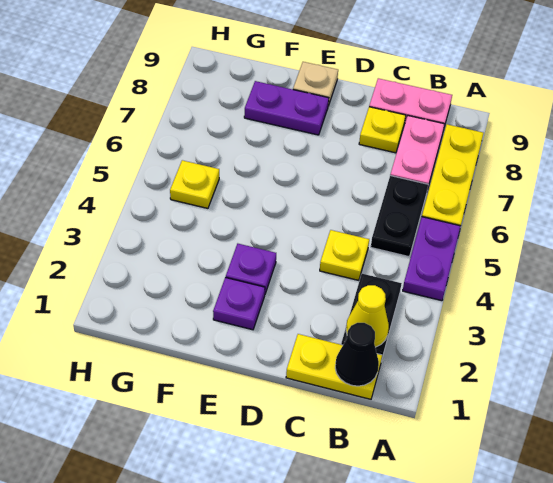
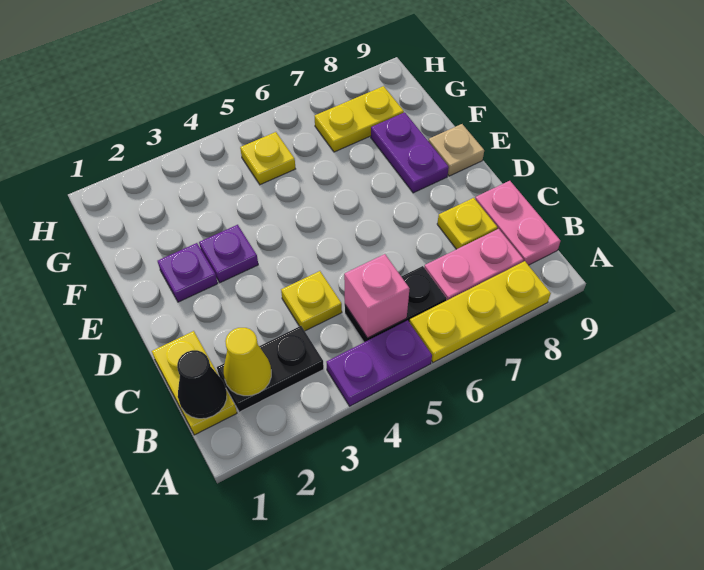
none -> pink 1x1 brick [344,254,410,338]
none -> yellow 1x2 plate [315,86,404,152]

